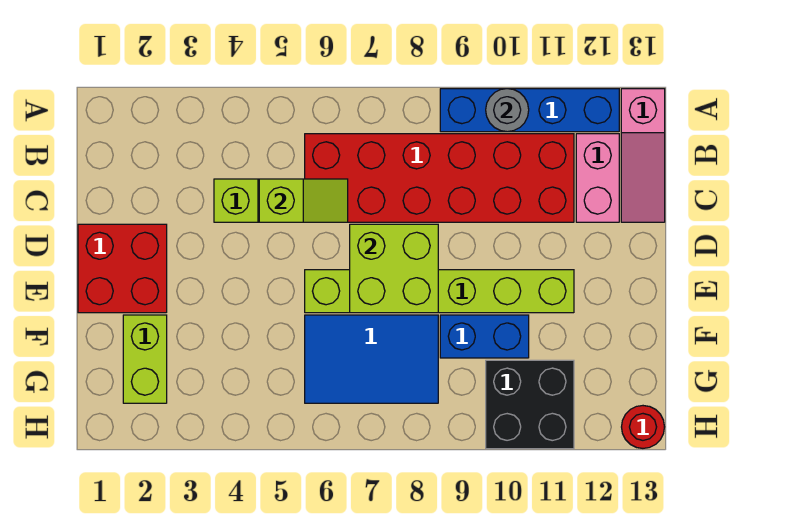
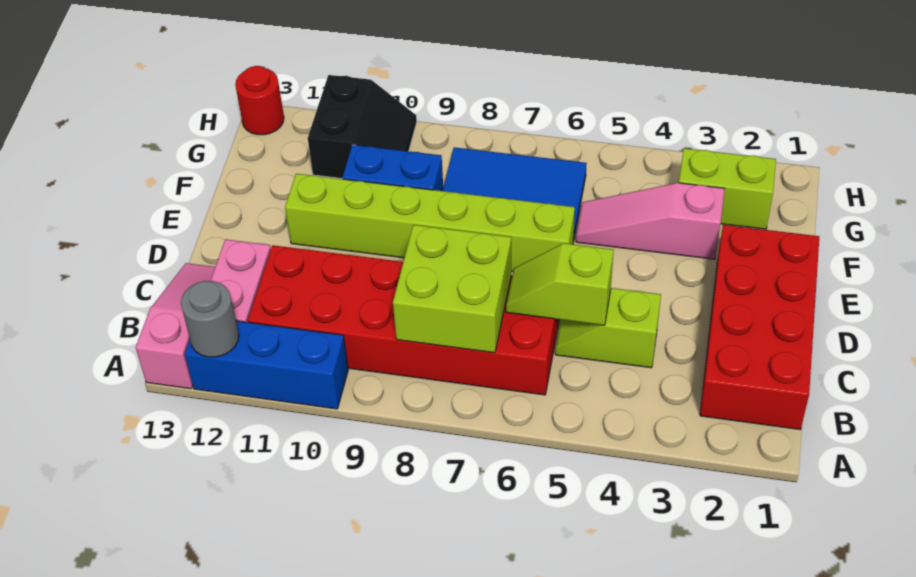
blue 1x4 brick [440,89,619,132] -> blue 1x3 brick [185,321,348,409]
grey 1x1 round brick [486,89,529,132] -> grey 1x1 round brick moved to [181,281,239,357]
red 2x2 brick [78,224,167,313] -> red 2x4 brick [700,225,819,429]
lime 2x2 brick [350,224,438,313] -> lime 2x2 brick moved to [393,225,511,353]
lime 1x2 brick [123,315,167,403] -> lime 1x2 brick turned to [679,148,776,229]
none -> pink 1x3 slope [576,183,724,259]
black 2x2 brick [486,360,574,449] -> black 2x2 slope [308,75,417,178]

